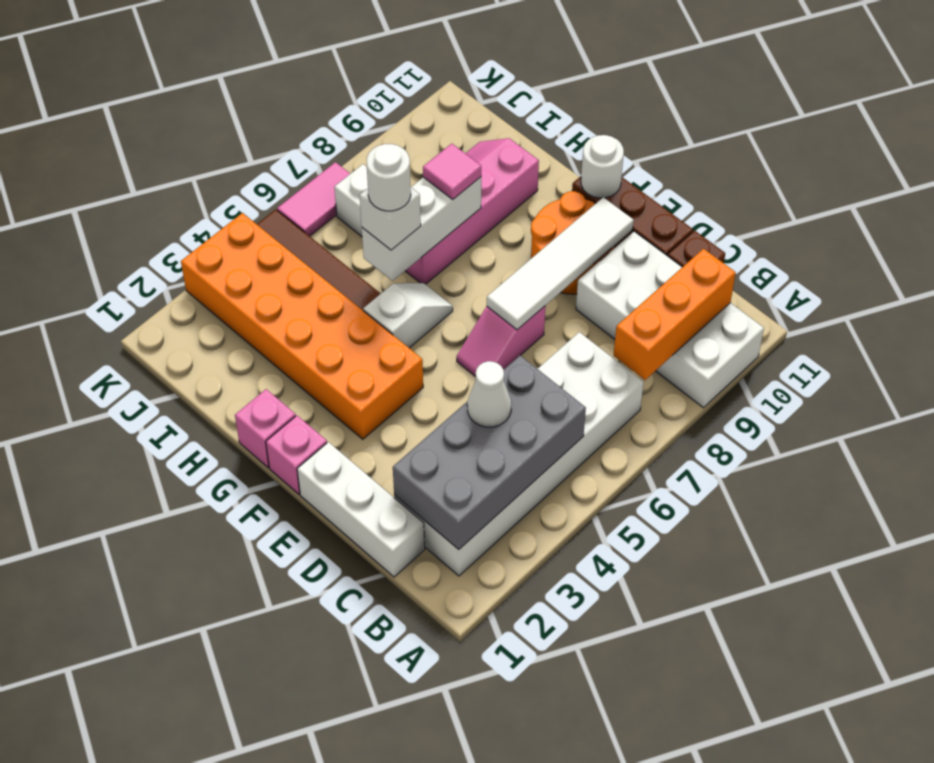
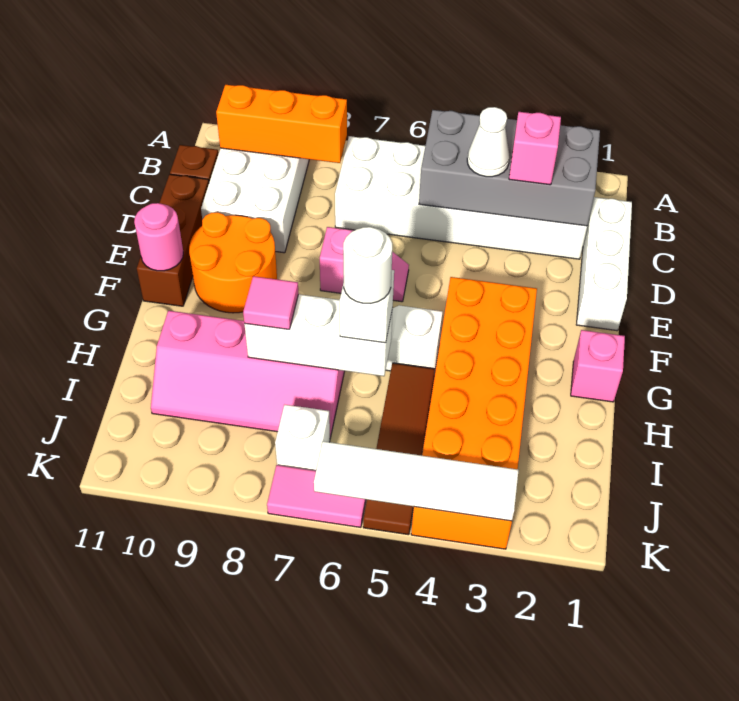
white 1x4 tile [487,197,634,330] -> white 1x4 tile moved to [314,441,519,521]
pink 1x1 brick [266,416,327,494] -> pink 1x1 brick moved to [509,112,561,185]
white 1x1 round brick [581,135,624,198] -> pink 1x1 round brick [134,203,183,271]

